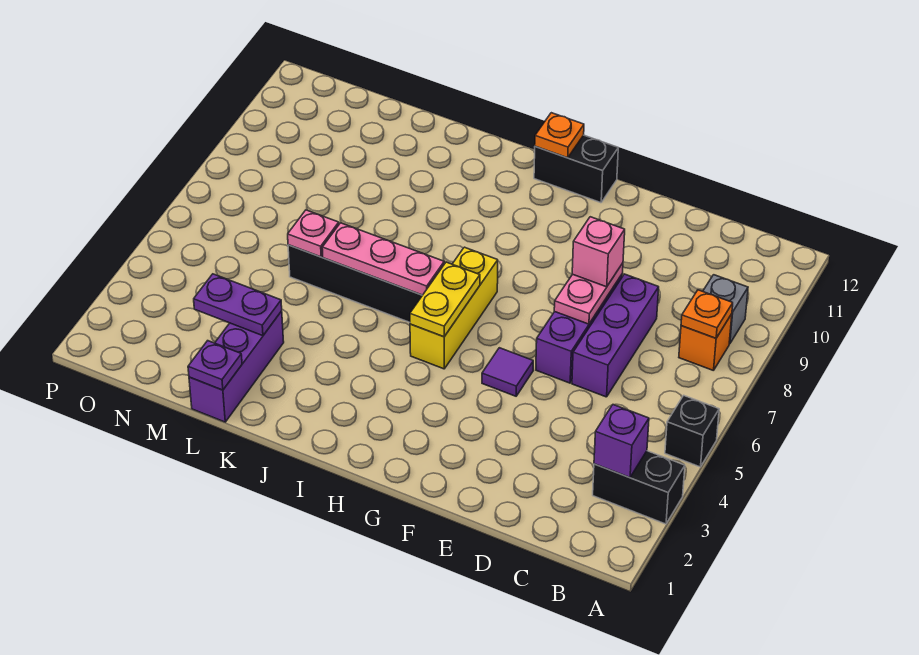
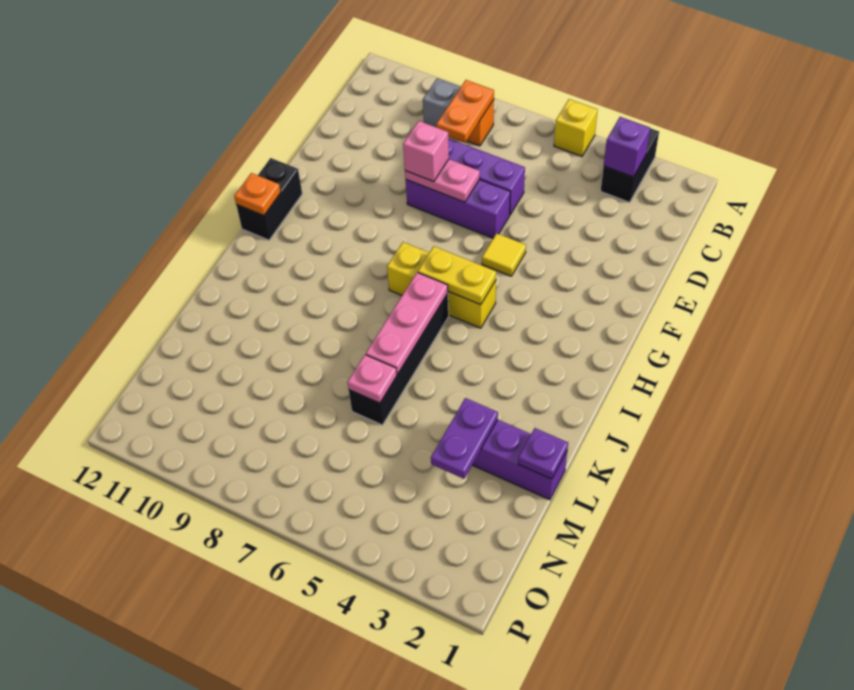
black 1x1 brick [665,395,719,467] -> yellow 1x1 brick [554,99,598,156]
orange 1x1 plate [681,290,733,338] -> orange 1x2 plate [436,80,494,143]
purple 1x1 tile [482,348,533,396] -> yellow 1x1 tile [482,233,526,276]

